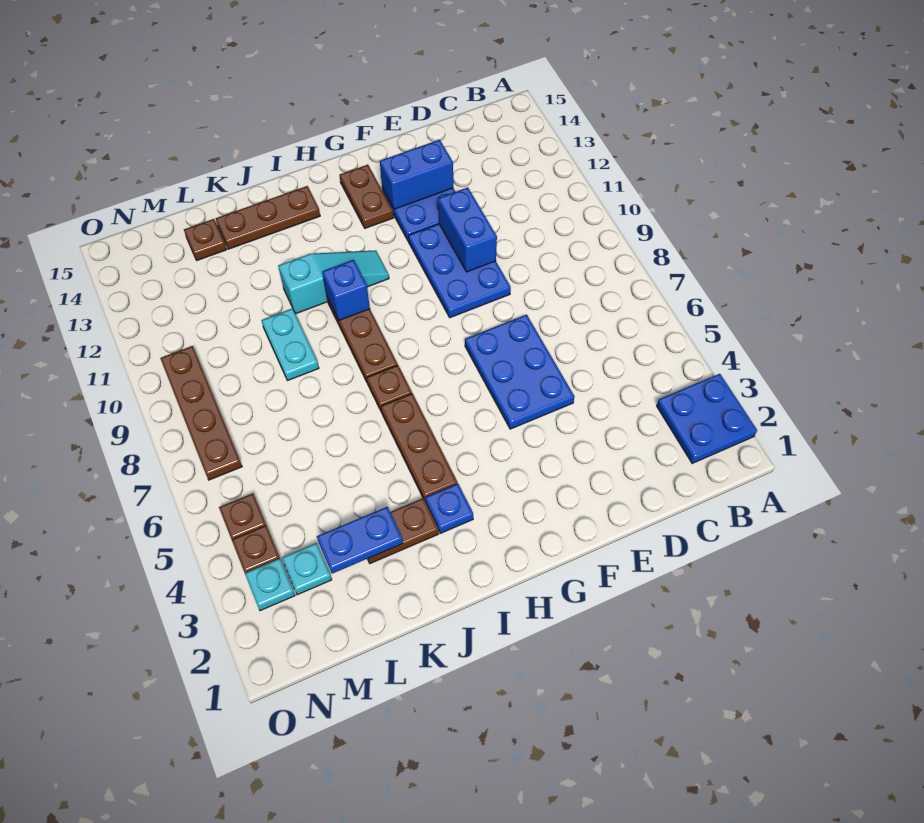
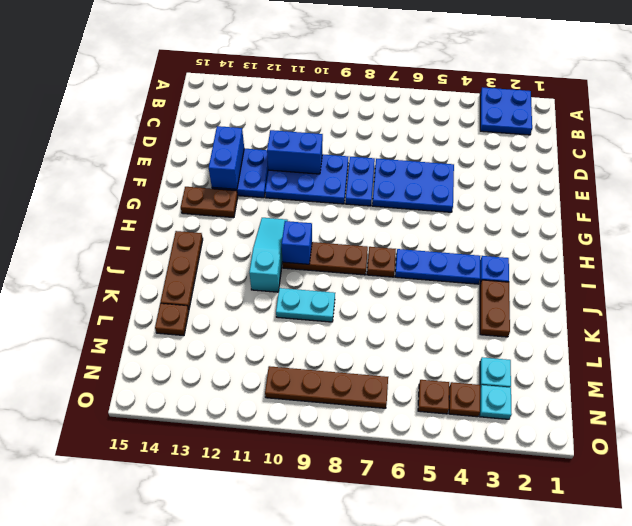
brown 1x3 plate [381,394,457,500] -> blue 1x3 plate [395,249,480,284]
blue 1x2 plate [317,507,403,574] -> blue 1x2 plate moved to [346,157,375,206]

